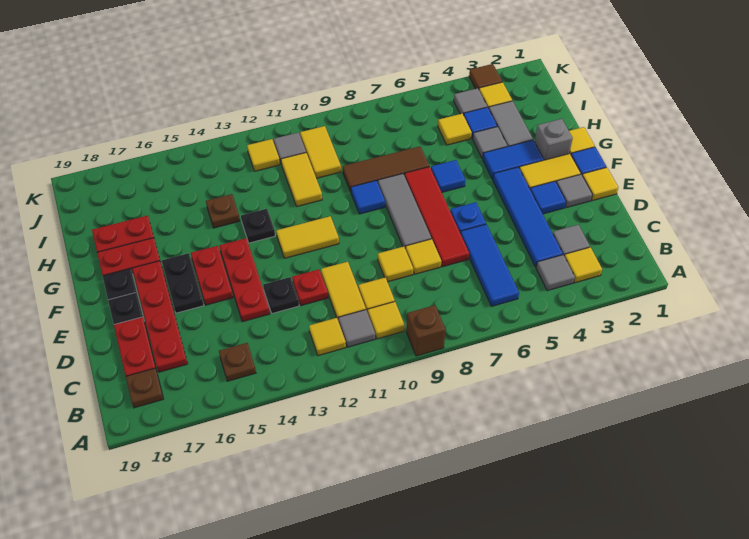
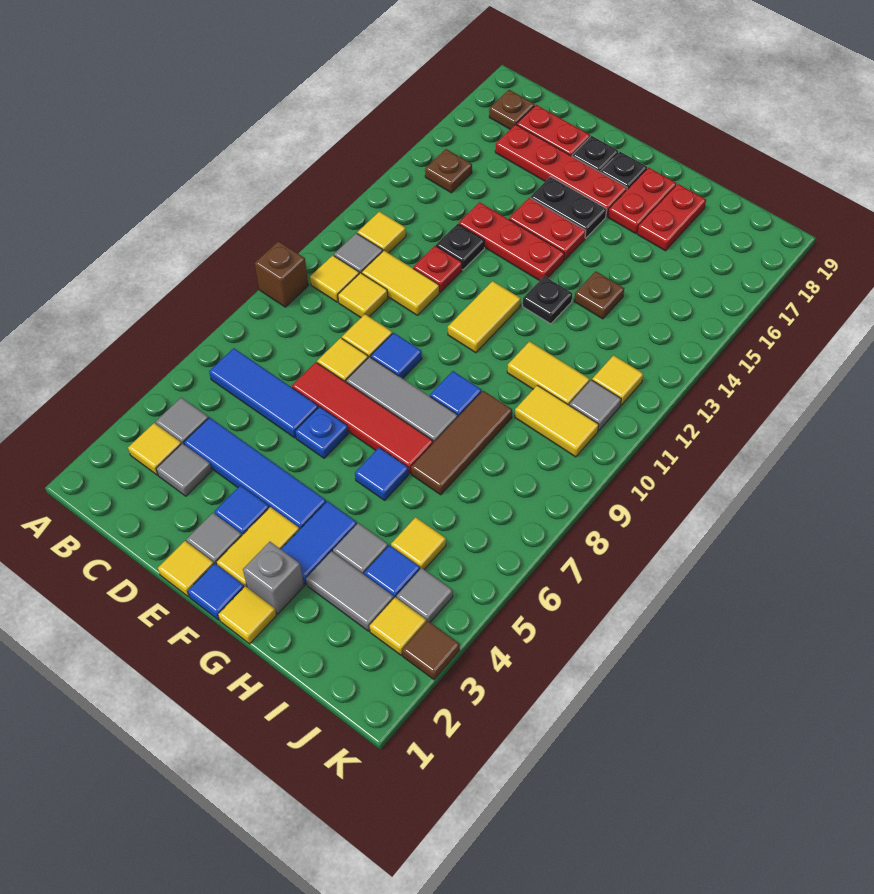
none -> blue 1x1 tile [371,333,422,378]

